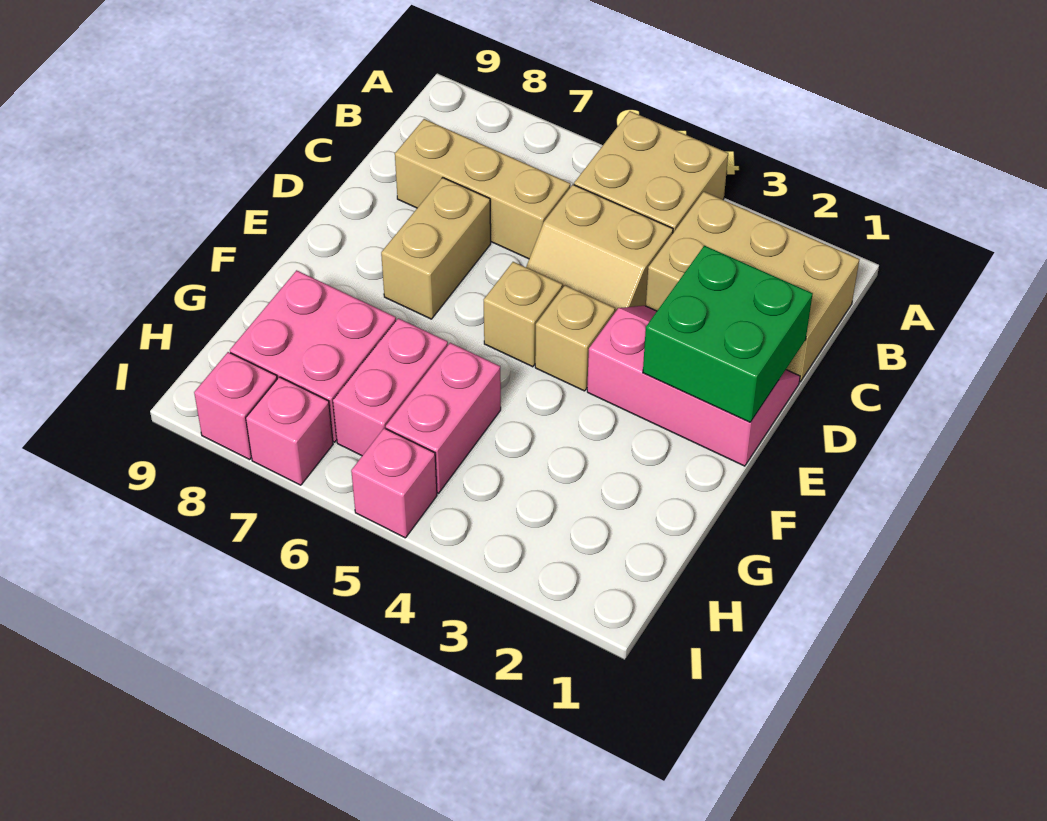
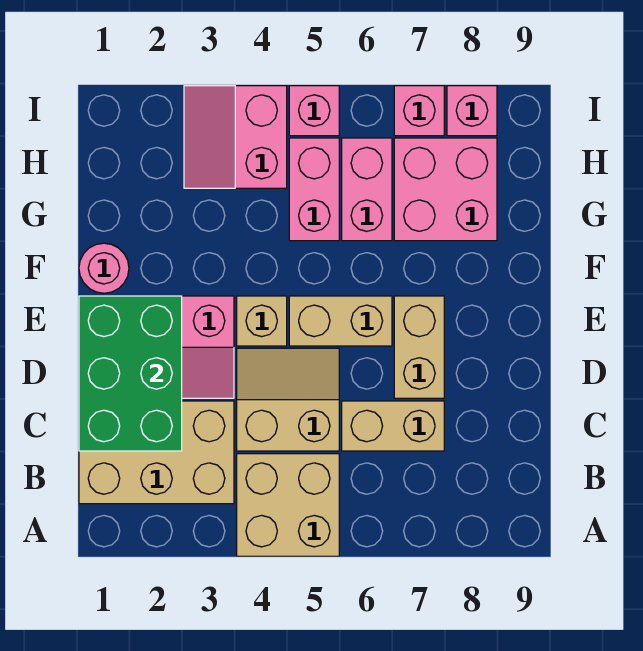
tan 1x3 brick [395,119,570,259] -> tan 1x2 brick [342,401,444,451]
green 2x2 brick [643,246,813,422] -> green 2x3 brick [79,296,182,451]
tan 1x1 brick [484,262,562,367] -> tan 1x2 brick [289,296,392,346]
none -> pink 1x1 round brick [79,243,129,293]
none -> pink 2x2 slope [184,86,287,188]

